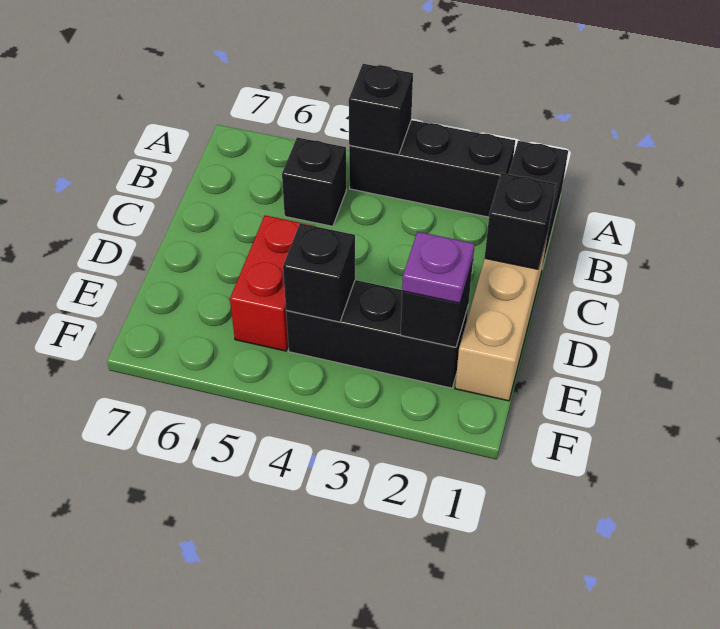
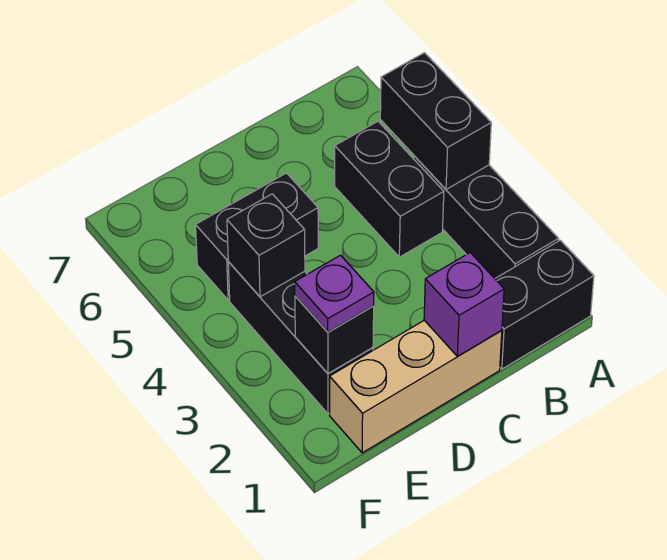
black 1x1 brick [349,64,413,155] -> black 1x2 brick [380,53,491,189]
black 1x1 brick [282,137,346,226] -> black 1x2 brick [335,121,444,257]
black 1x1 brick [485,173,556,269] -> purple 1x1 brick [424,253,504,356]
red 1x2 brick [230,215,314,351] -> black 1x2 brick [196,173,318,300]

